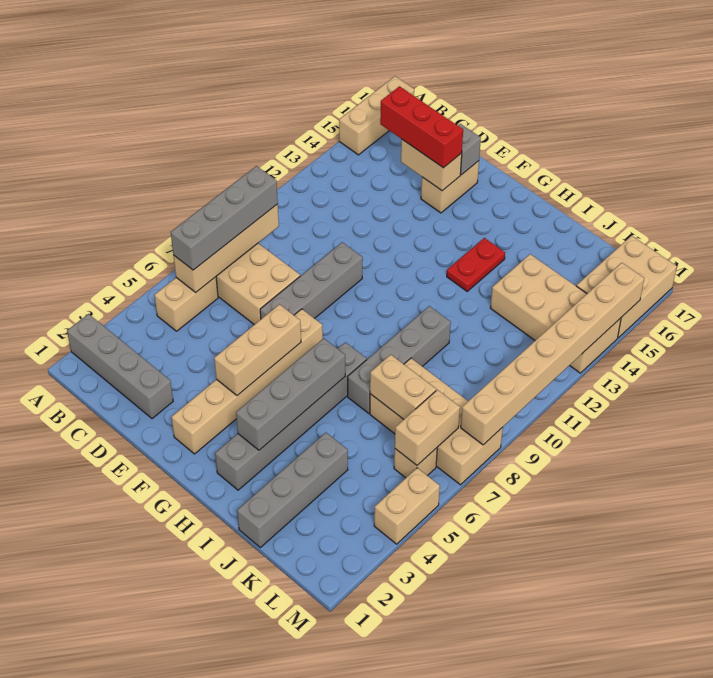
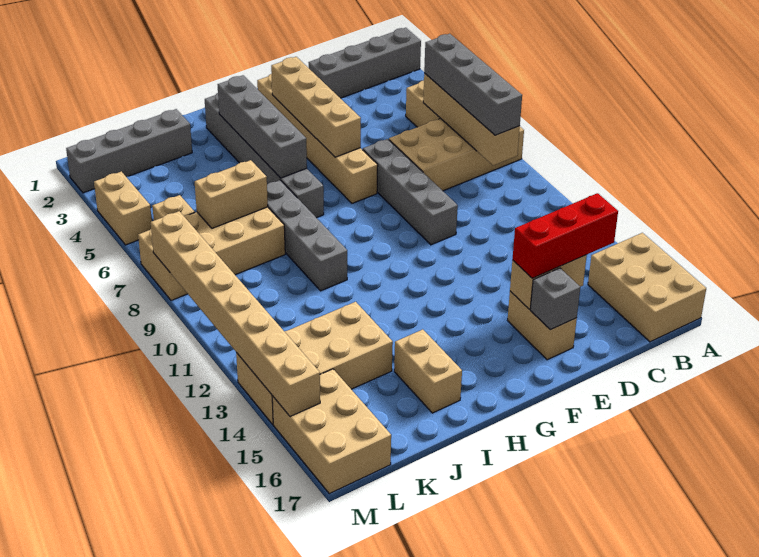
tan 1x3 brick [339,76,414,155] -> tan 2x3 brick [588,233,706,342]
tan 1x3 brick [214,304,301,395] -> tan 1x4 brick [271,57,361,157]
red 1x2 plate [447,238,505,291] -> none
grey 1x4 brick [237,433,348,548] -> grey 1x4 brick turned to [66,109,192,193]
tan 1x2 brick [395,390,460,465] -> tan 1x2 brick moved to [394,329,462,413]

